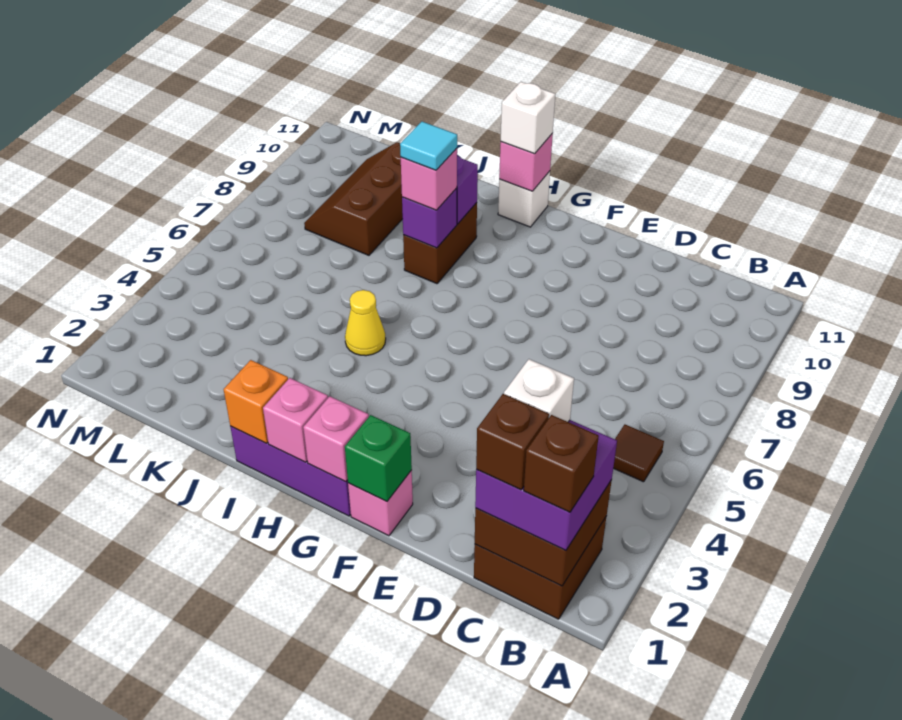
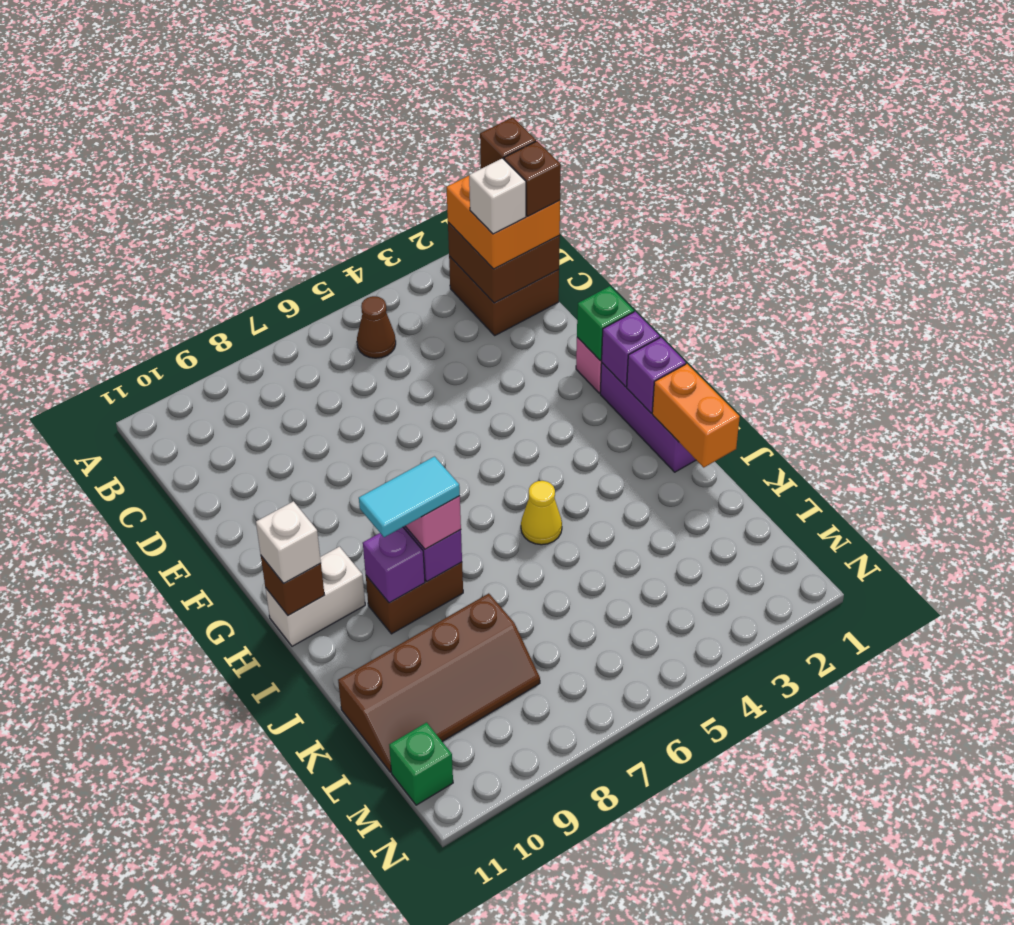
purple 2x2 brick [475,420,617,551] -> orange 2x2 brick [447,176,560,269]
brown 1x1 tile [613,425,664,482] -> brown 1x1 cone [357,296,396,358]
pink 1x1 brick [303,396,369,482] -> purple 1x1 brick [601,312,660,387]
pink 1x1 brick [263,378,328,462] -> purple 1x1 brick [627,337,686,413]
white 1x1 brick [498,171,550,227] -> white 1x2 brick [265,547,365,646]
pink 1x1 brick [499,133,553,191] -> brown 1x1 brick [261,556,324,615]
orange 1x1 brick [224,360,288,443] -> orange 1x2 brick [652,364,740,467]
cyan 1x1 tile [400,122,457,170] -> cyan 1x2 tile [359,457,460,537]
brown 2x3 slope [304,142,403,255] -> brown 2x4 slope [338,593,540,772]
none -> green 1x1 brick [389,723,453,805]

